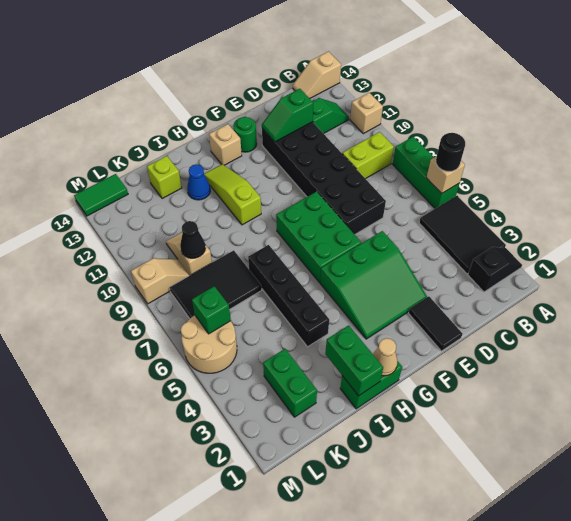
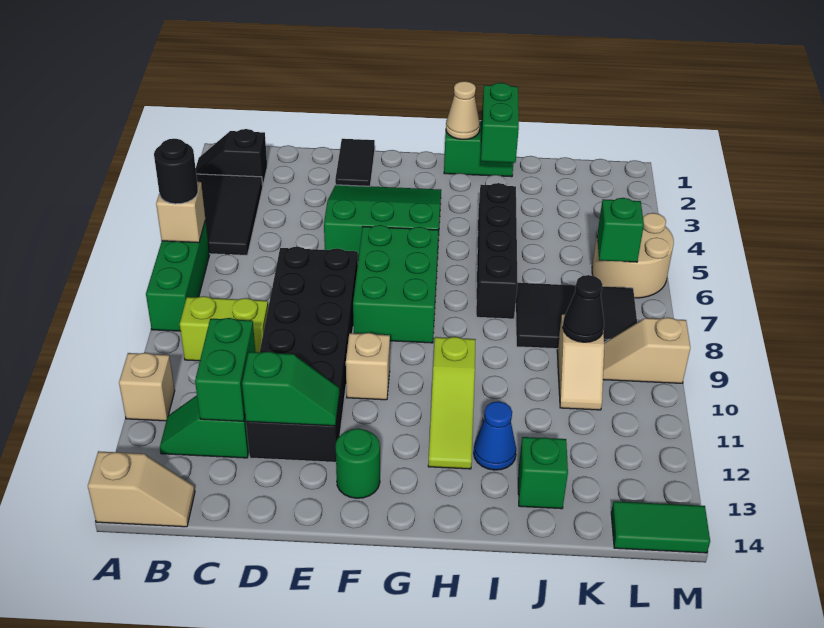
tan 1x1 brick [209,124,242,165] -> tan 1x1 brick moved to [346,333,390,400]
lime 1x1 brick [147,156,182,199] -> green 1x1 brick [518,437,568,509]
green 1x2 brick [263,349,317,417] -> green 1x2 brick moved to [195,318,255,421]

